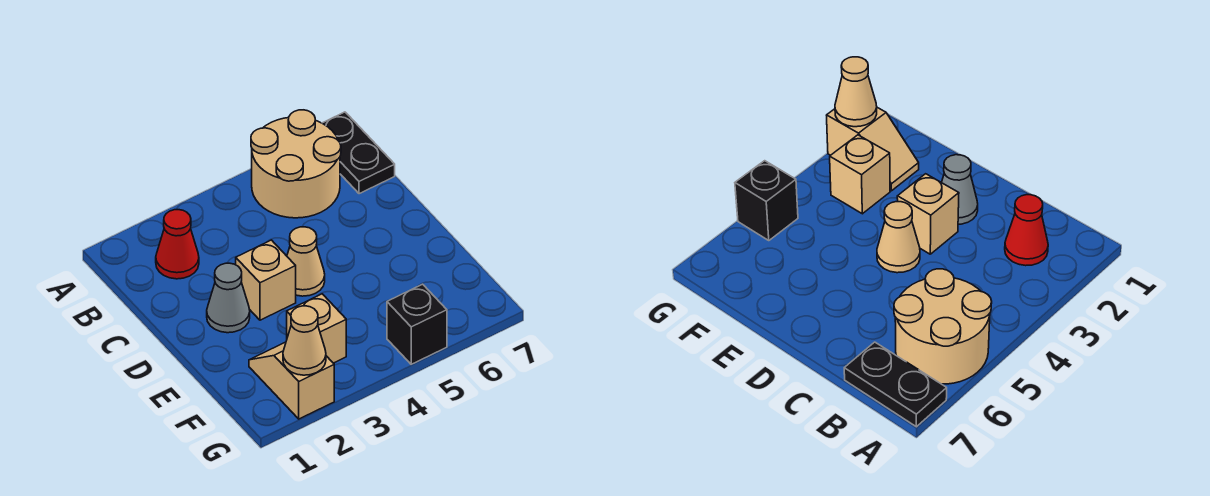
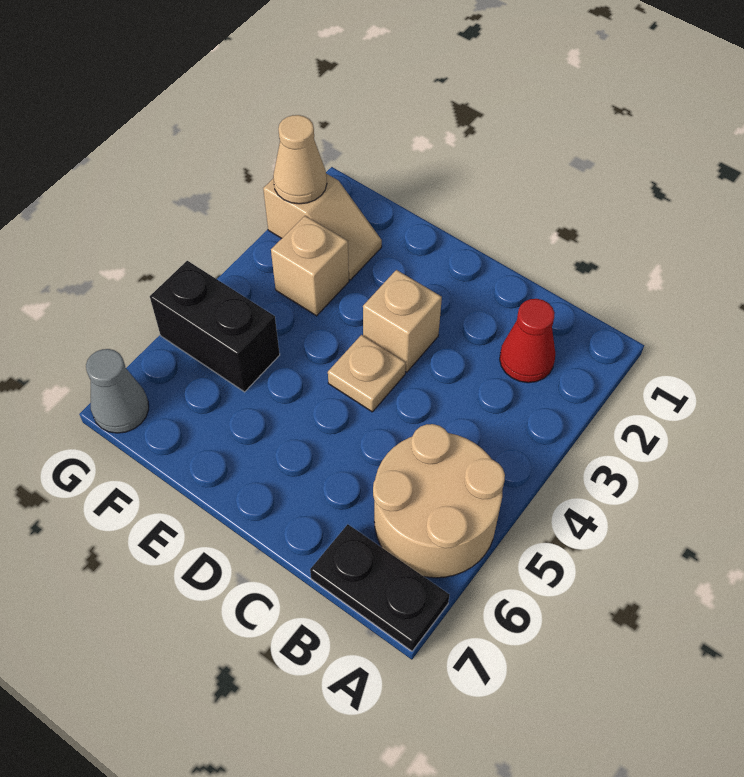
grey 1x1 cone [207,263,250,333] -> grey 1x1 cone moved to [86,349,149,433]
tan 1x1 cone [287,227,325,296] -> tan 1x1 plate [328,335,406,412]
black 1x1 brick [387,284,447,364] -> black 1x2 brick [150,261,280,392]

